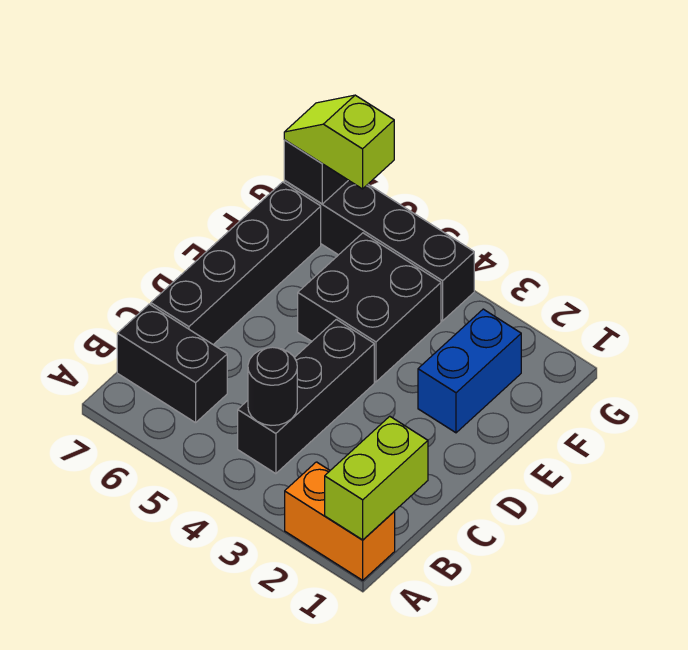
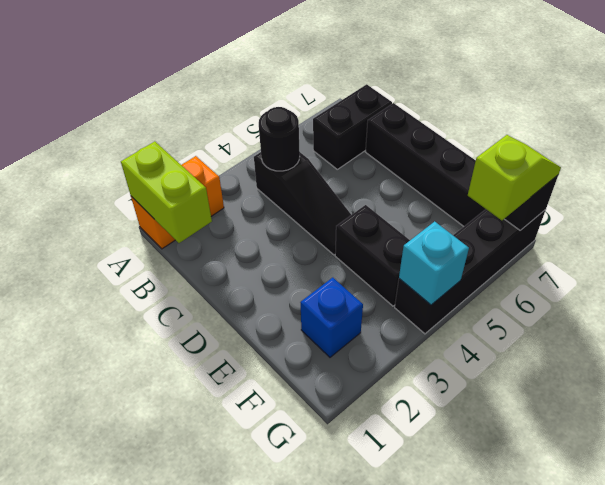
black 1x3 brick [238,319,374,474] -> black 1x3 slope [254,152,351,255]
blue 1x2 brick [418,309,521,433] -> blue 1x1 brick [300,278,363,357]
black 2x2 brick [298,233,441,382] -> black 1x2 brick [335,205,410,306]
none -> cyan 1x1 brick [399,221,469,305]

